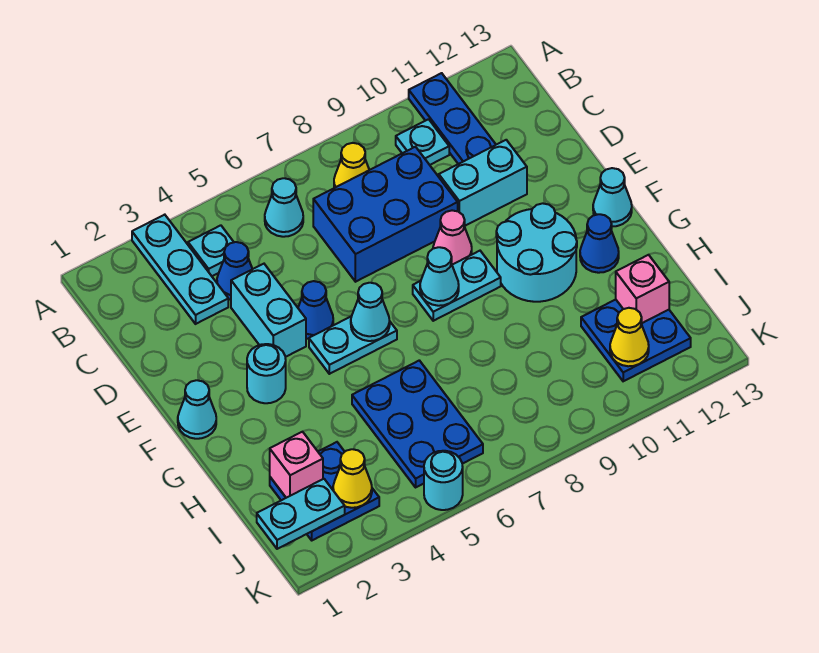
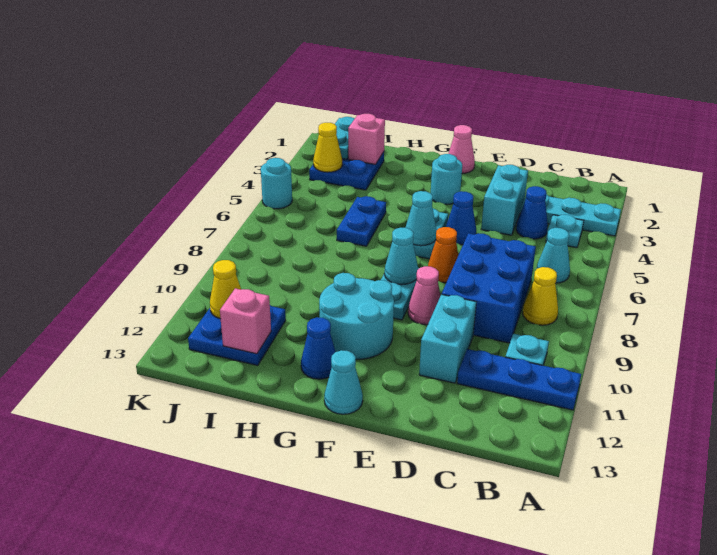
cyan 1x2 brick [231,264,306,357] -> cyan 1x2 brick turned to [481,165,528,235]
none -> orange 1x1 cone [428,227,458,283]
cyan 1x1 cone [178,380,216,439] -> pink 1x1 cone [448,125,475,173]
blue 2x3 plate [352,360,483,487] -> blue 1x2 plate [337,196,386,246]

